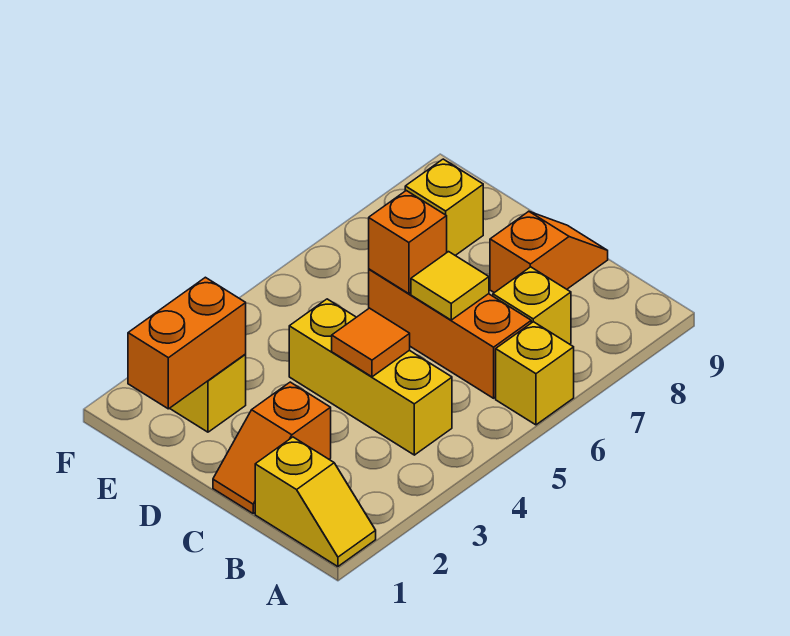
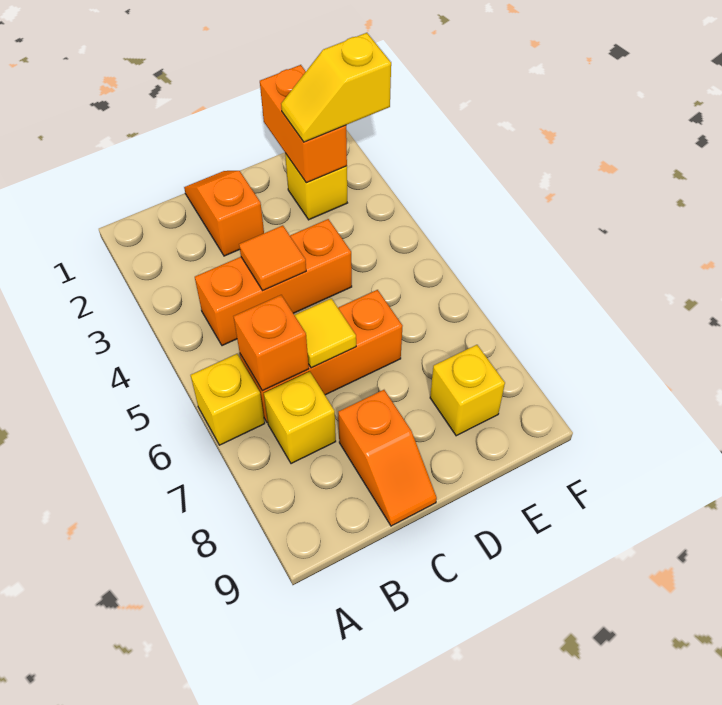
yellow 1x2 slope [255,437,376,567] -> yellow 1x2 slope moved to [281,33,391,142]
yellow 1x3 brick [289,299,452,455] -> orange 1x3 brick [195,219,352,346]
orange 1x1 brick [369,191,447,294] -> orange 1x1 brick moved to [233,295,309,391]

